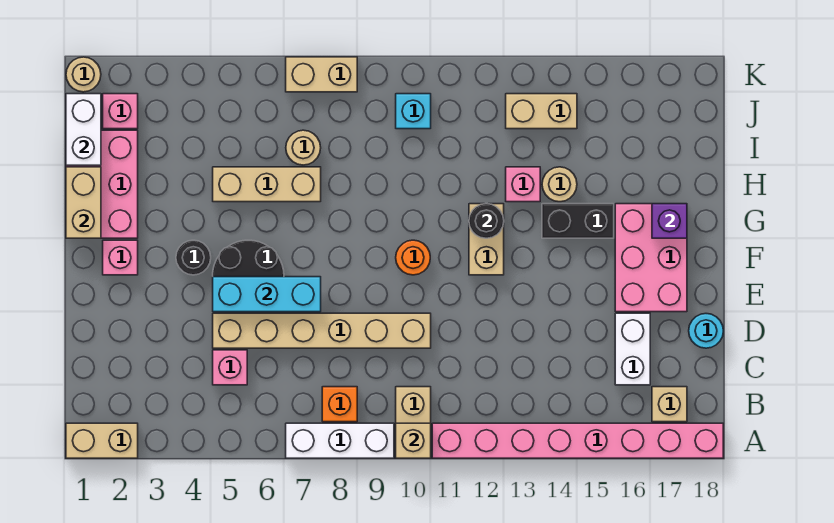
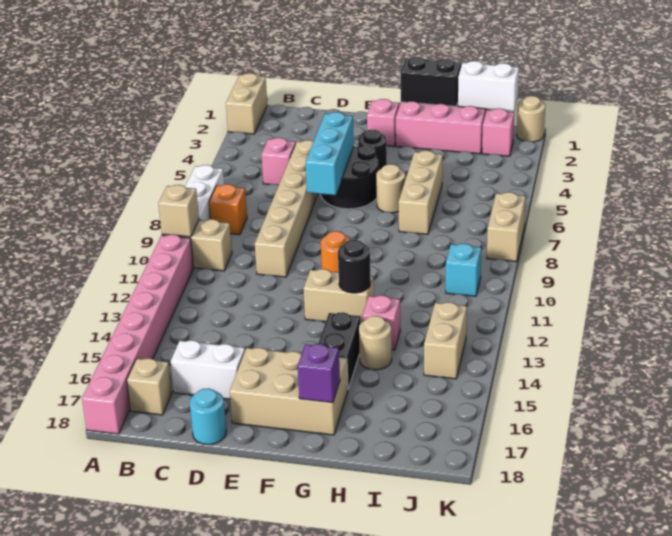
pink 2x3 brick [615,204,687,312] -> tan 2x3 brick [230,348,348,435]
tan 1x2 brick [66,167,101,238] -> black 1x2 brick [400,57,461,106]
tan 1x1 round brick [286,130,321,165] -> tan 1x1 round brick moved to [376,164,405,213]

